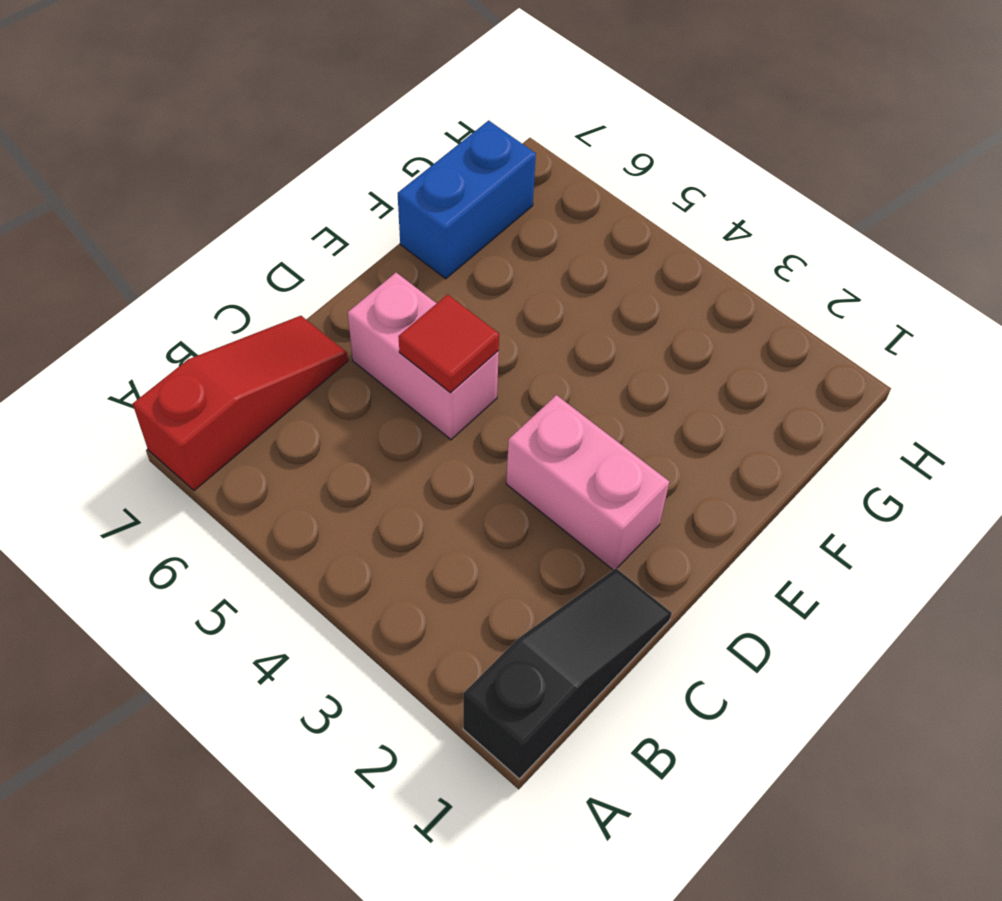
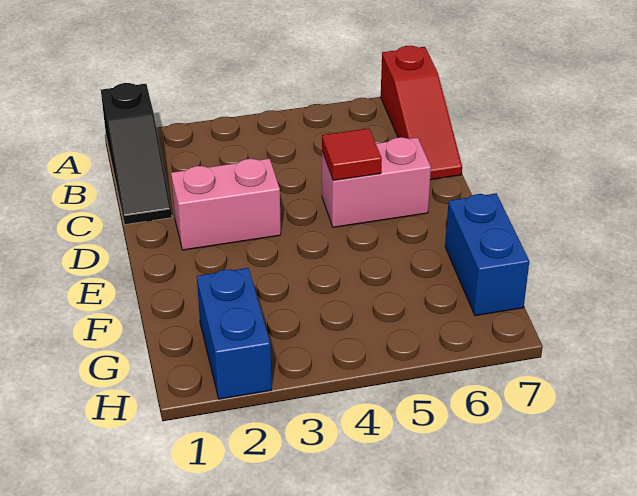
none -> blue 1x2 brick [197,268,272,399]

